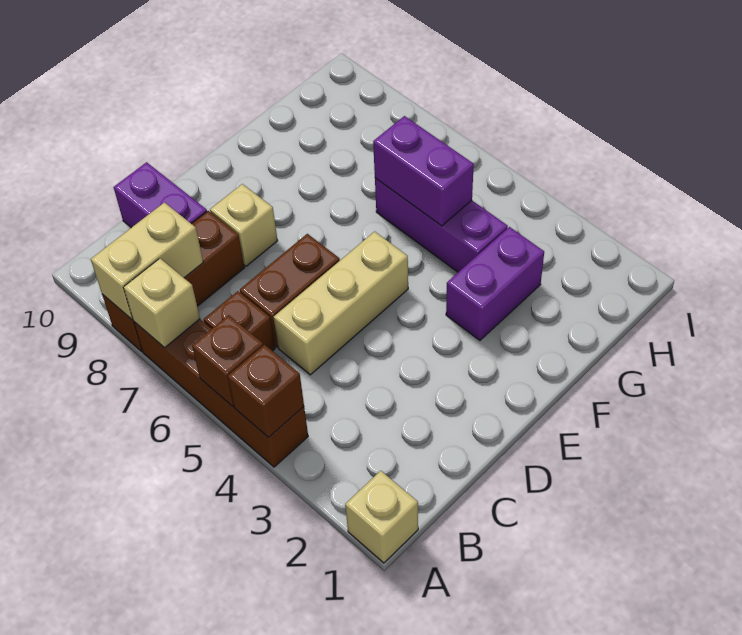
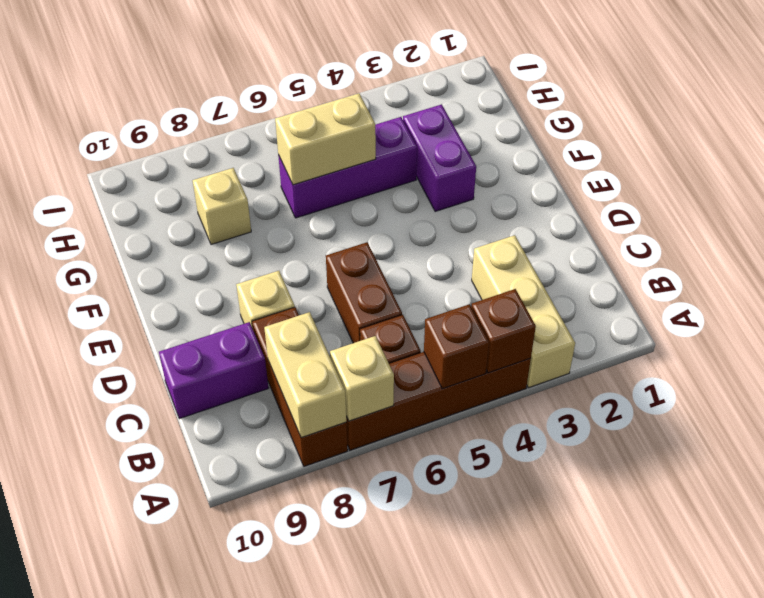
tan 1x1 brick [345,471,418,563] -> tan 1x1 brick moved to [193,168,251,245]
tan 1x3 brick [274,231,408,375] -> tan 1x3 brick moved to [472,235,575,388]
purple 1x2 brick [373,116,474,226] -> tan 1x2 brick [275,93,376,185]

